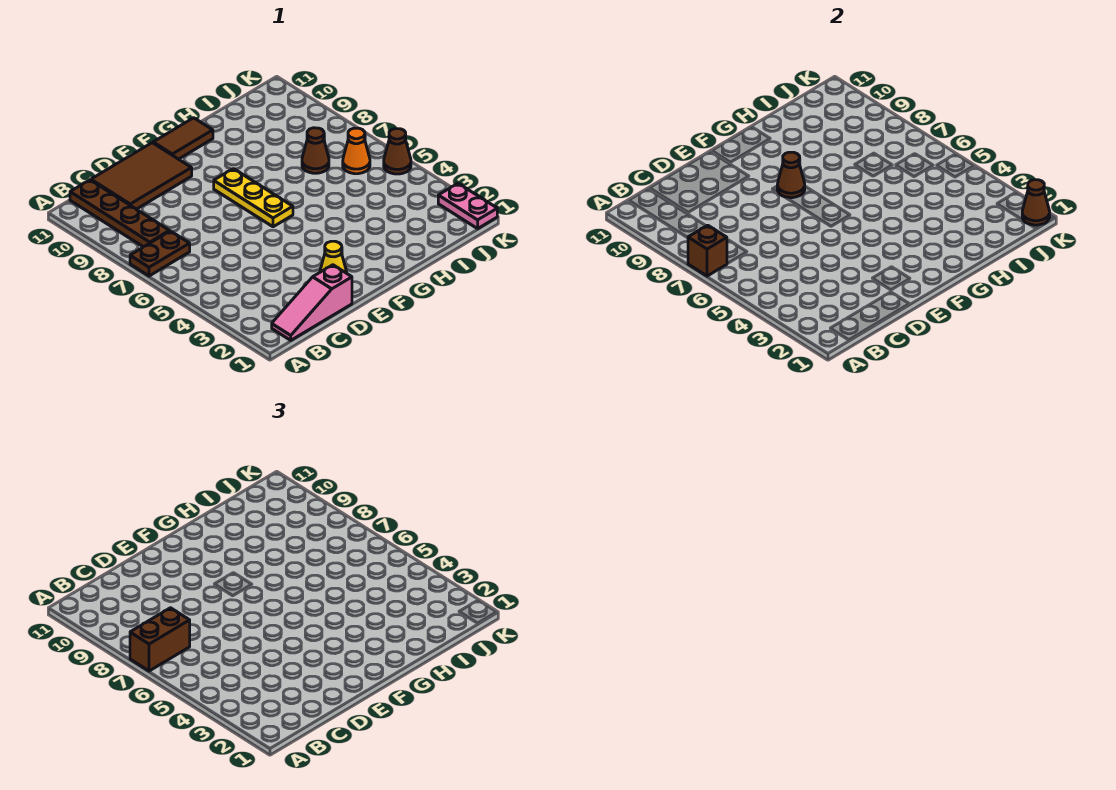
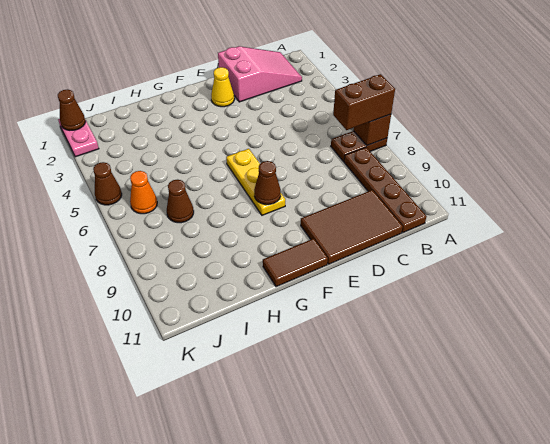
pink 1x3 slope [272,265,352,340] -> pink 2x3 slope [218,46,302,102]

